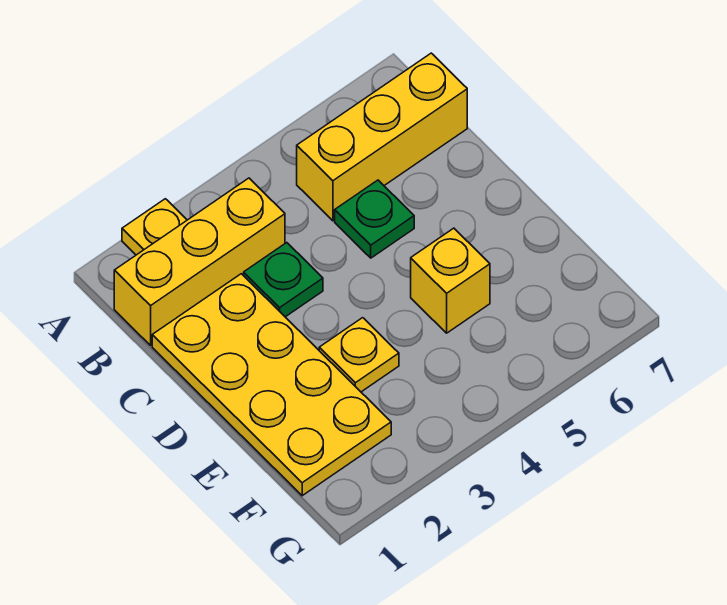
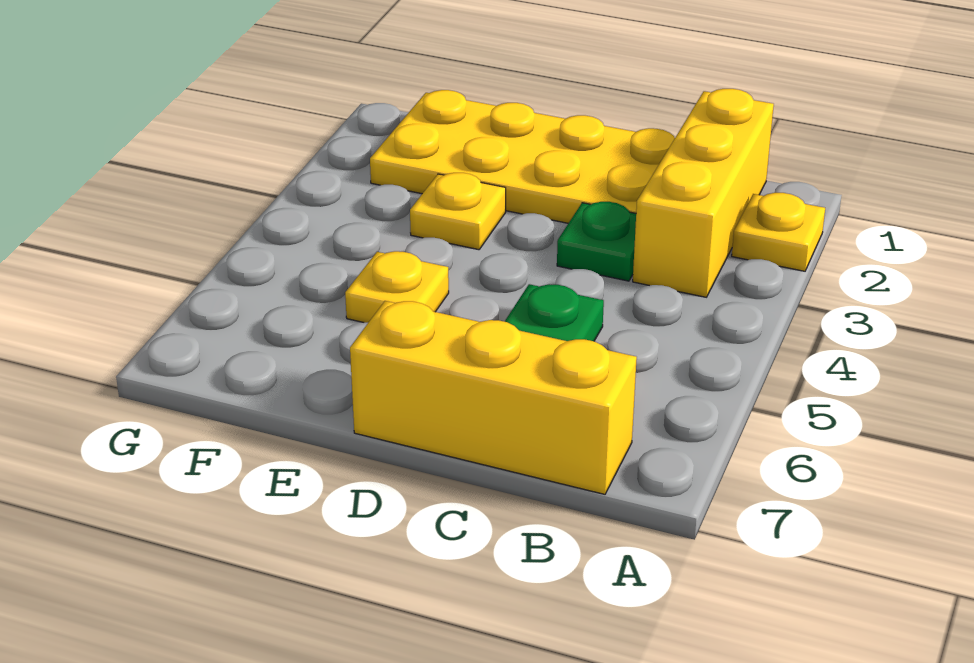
yellow 1x3 brick [297,53,467,221] -> yellow 1x3 brick turned to [350,301,637,494]
yellow 1x1 brick [411,228,490,333] -> yellow 1x1 plate [345,251,449,323]

